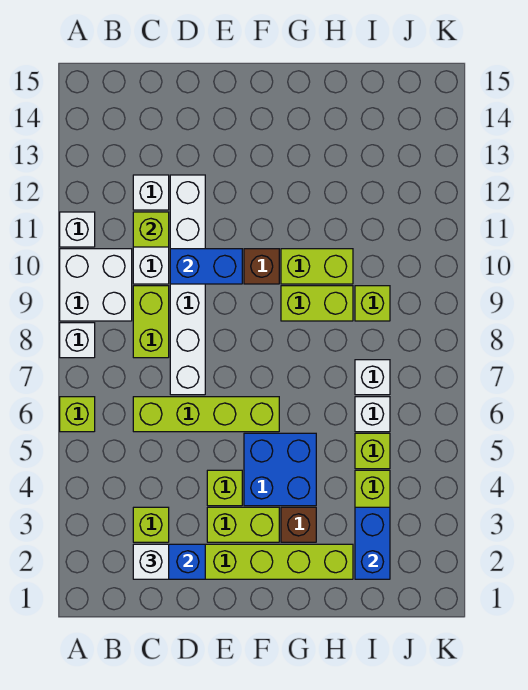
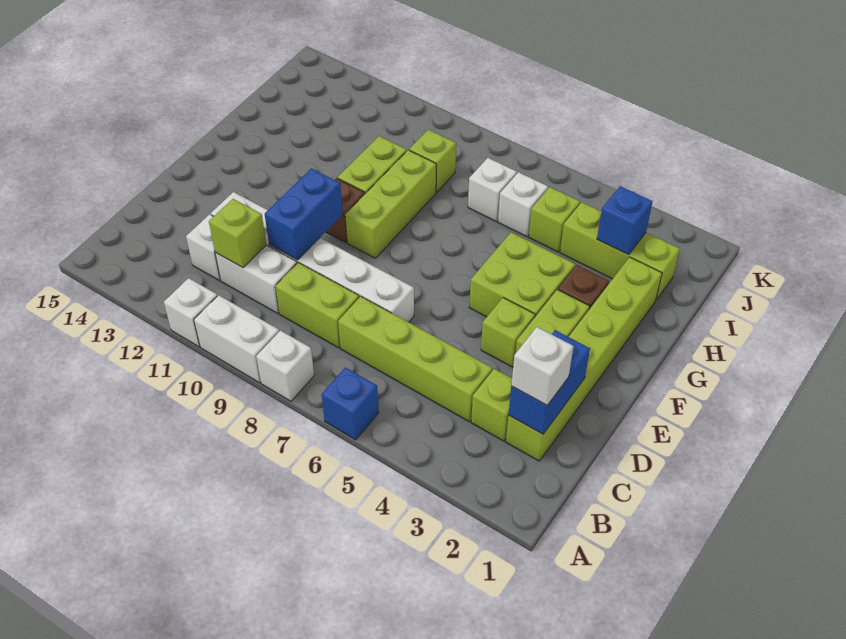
lime 1x1 brick [60,397,95,432] -> blue 1x1 brick [322,367,379,440]
white 2x2 brick [60,249,132,321] -> white 1x2 brick [194,295,279,383]
lime 1x4 brick [133,397,279,432] -> lime 1x4 brick turned to [338,296,492,422]
blue 2x2 brick [244,433,316,506] -> lime 2x2 brick [469,232,575,317]
lime 1x2 brick [281,286,353,321] -> lime 1x3 brick [345,150,436,258]
blue 1x2 brick [355,507,390,579] -> blue 1x1 brick [597,186,653,255]

